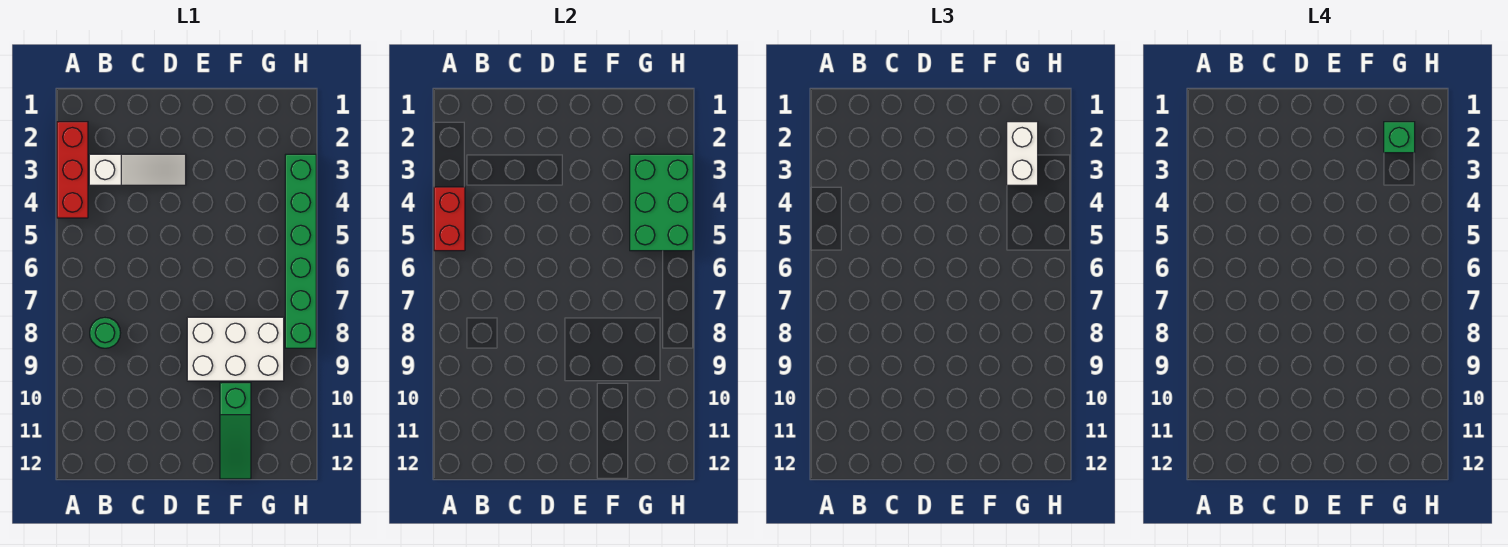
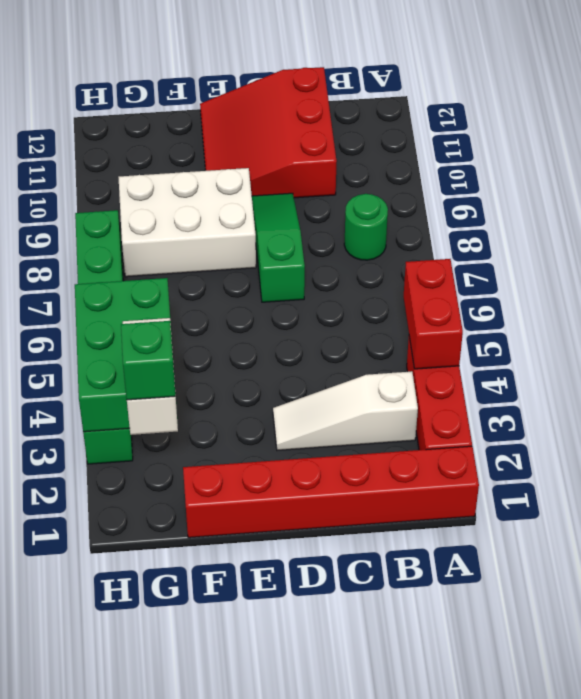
none -> red 1x6 brick [183,446,479,538]
none -> red 3x3 slope [200,67,337,198]
green 1x3 slope [220,383,251,479] -> green 1x3 slope moved to [252,193,305,302]

